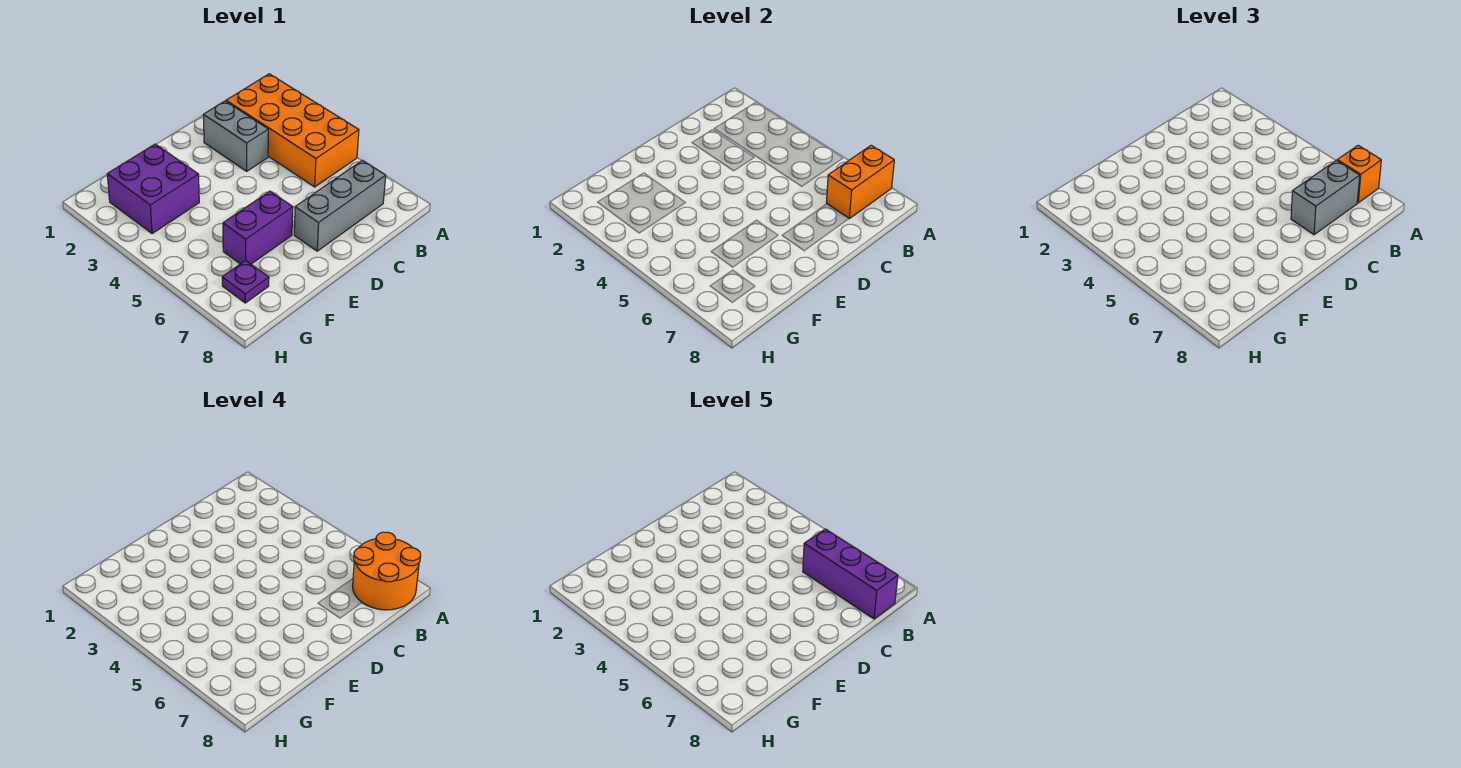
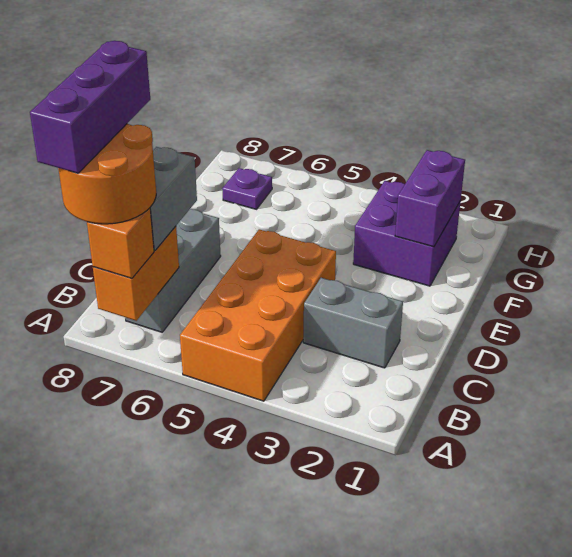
orange 2x4 brick [226,74,359,187] -> orange 2x4 brick turned to [180,229,336,401]
purple 1x3 brick [803,529,898,619] -> purple 1x3 brick turned to [30,41,150,173]
purple 1x2 brick [223,191,293,264] -> purple 1x2 brick moved to [395,150,465,247]

